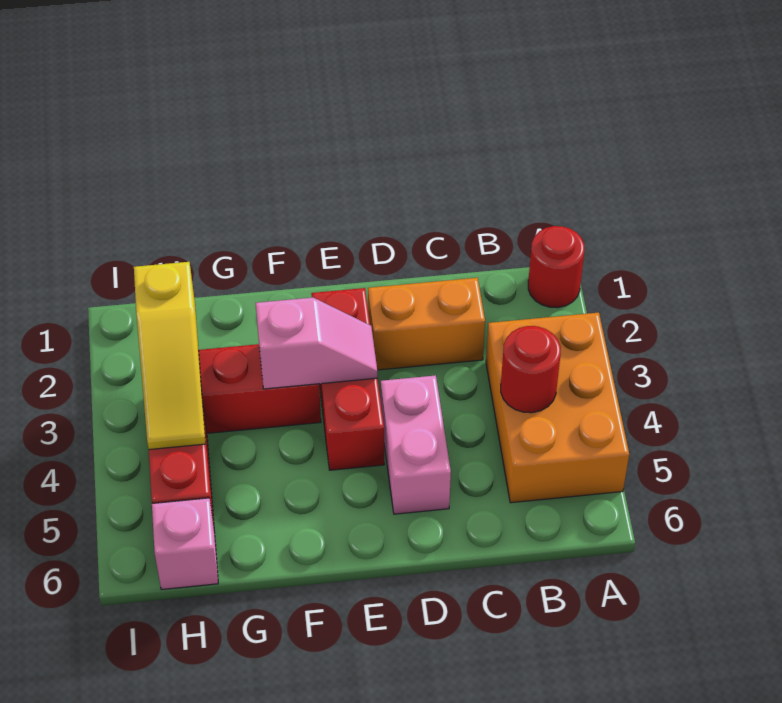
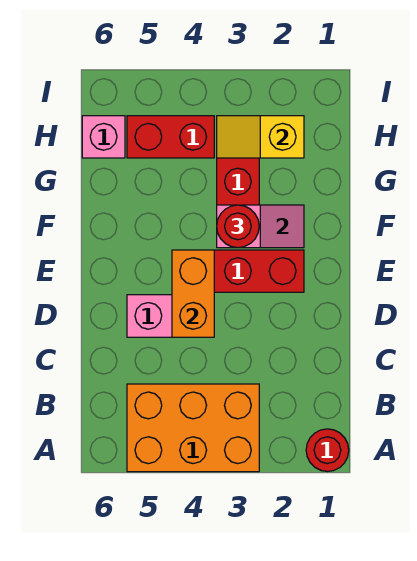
red 1x1 round brick [501,326,561,413] -> red 1x1 round brick moved to [217,205,259,248]
orange 1x2 brick [368,278,485,370] -> orange 1x2 brick moved to [172,250,214,337]
pink 1x2 slope [256,298,377,389] -> pink 1x2 slope turned to [217,205,304,248]
yellow 1x3 slope [134,262,206,450] -> yellow 1x2 slope [217,116,304,158]

